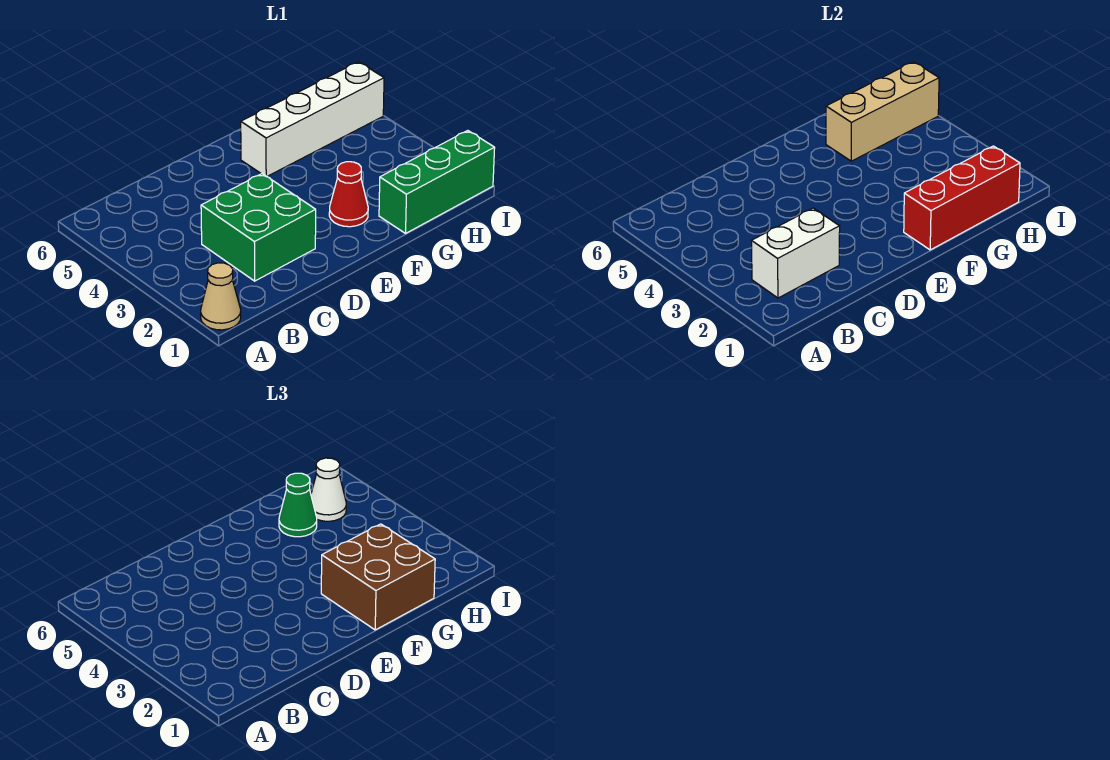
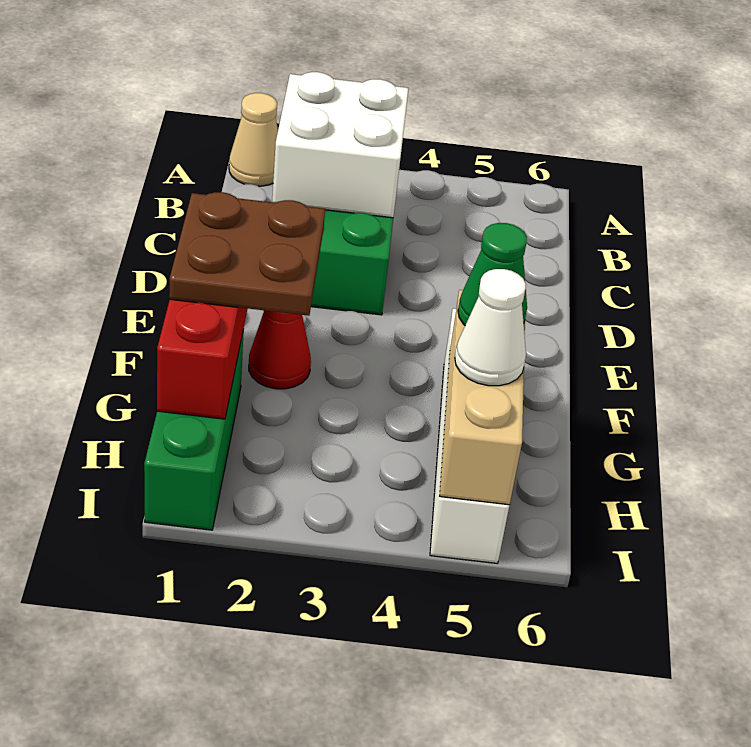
white 1x2 brick [751,208,840,298] -> white 2x2 brick [272,72,409,218]
brown 2x2 brick [321,524,435,630] -> brown 2x2 plate [169,192,325,316]

